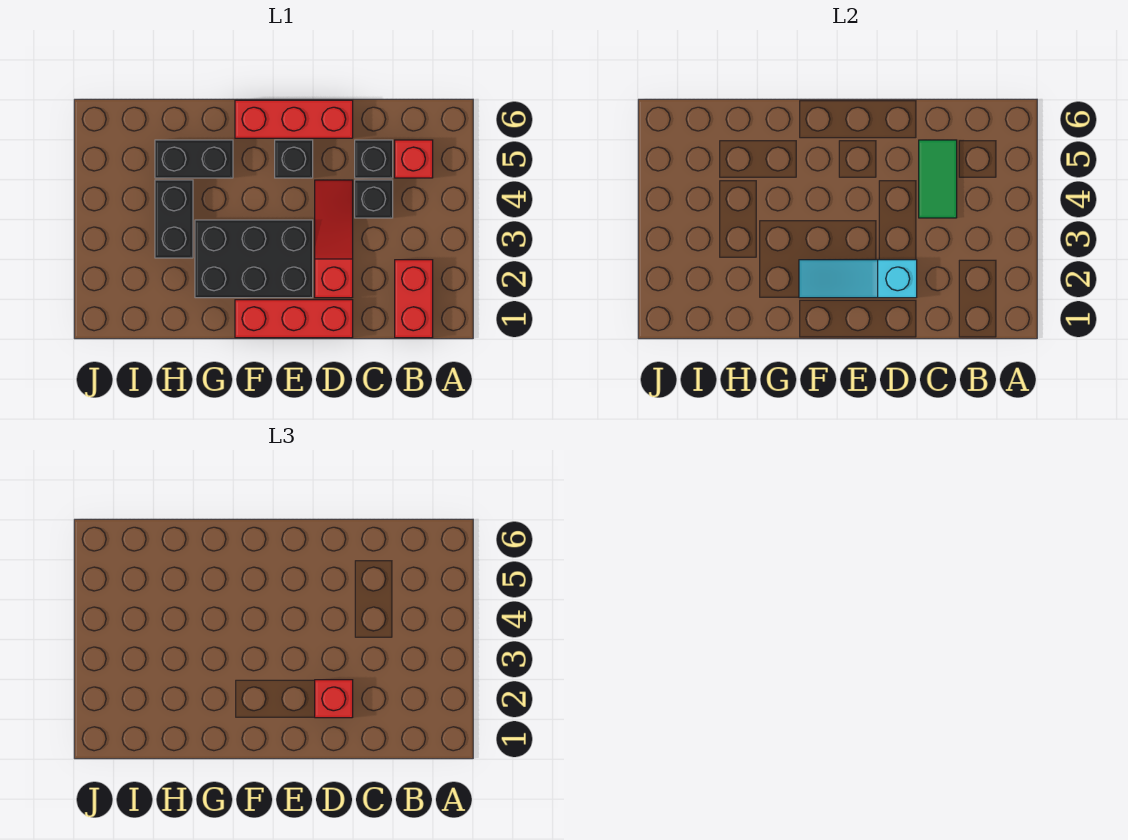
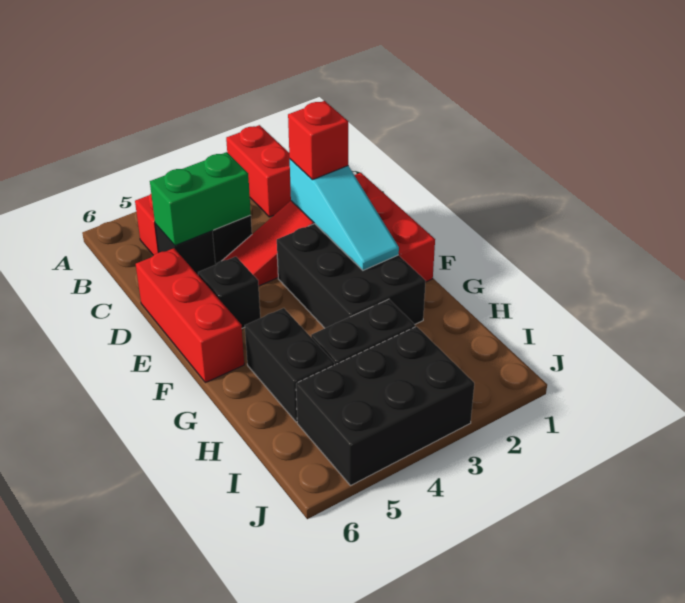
red 1x2 brick [395,260,433,338] -> red 1x2 brick turned to [226,125,291,217]
green 1x2 tile [919,140,957,218] -> green 1x2 brick [150,152,251,246]
none -> black 2x3 brick [296,327,474,485]

